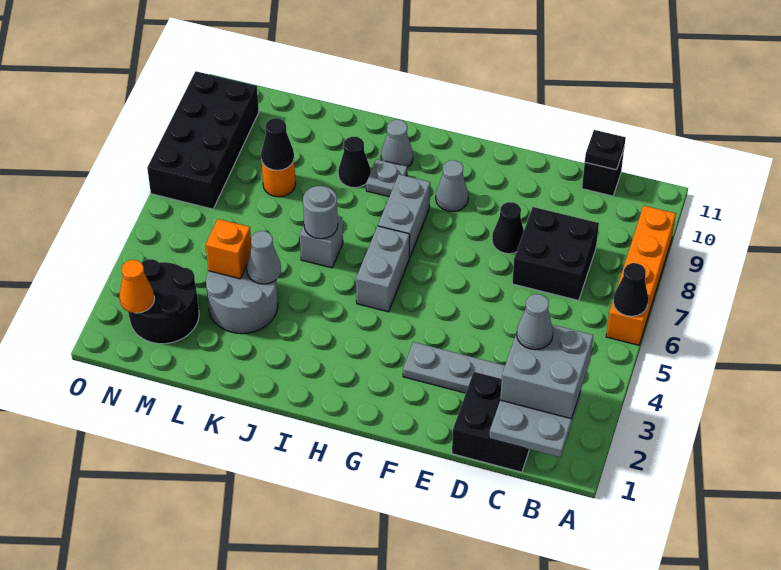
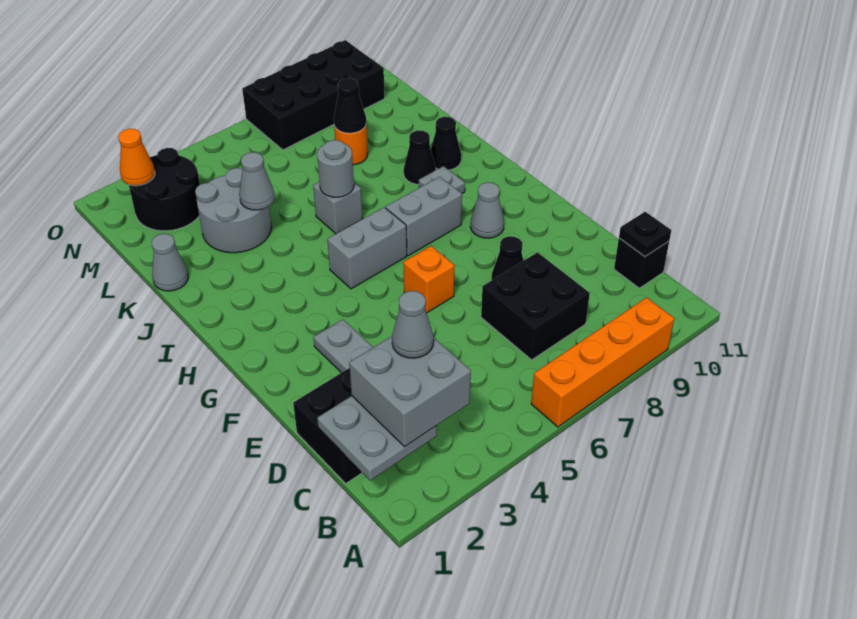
black 1x1 cone [613,263,648,316] -> black 1x1 cone moved to [431,117,461,170]
grey 1x1 cone [381,120,413,168] -> grey 1x1 cone moved to [152,234,188,291]
orange 1x1 brick [206,219,252,279] -> orange 1x1 brick moved to [403,246,455,313]

